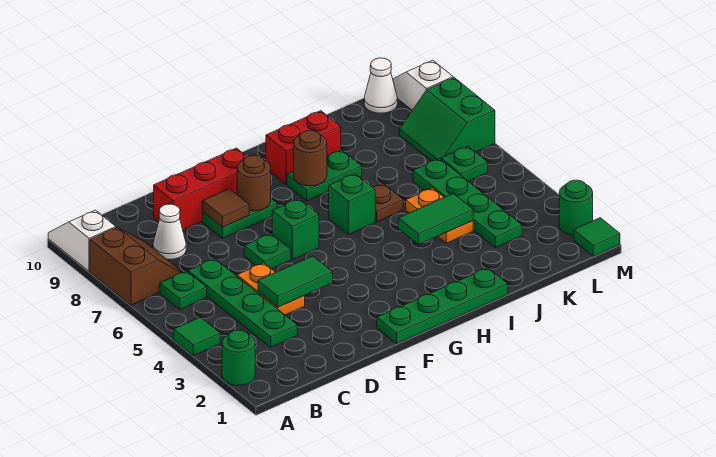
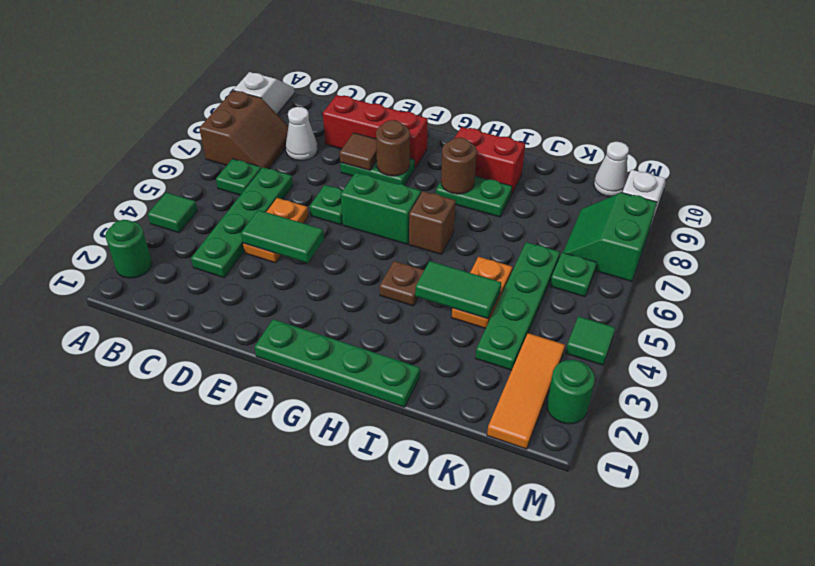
green 1x1 brick [272,199,319,260] -> green 1x2 brick [341,172,421,244]
green 1x1 brick [329,174,375,235] -> brown 1x1 brick [409,191,456,255]
brown 1x1 plate [373,184,403,222] -> brown 1x1 plate moved to [379,261,424,306]
none -> orange 1x3 tile [487,333,565,449]
green 1x1 tile [574,218,620,256] -> green 1x1 tile moved to [566,316,615,365]

